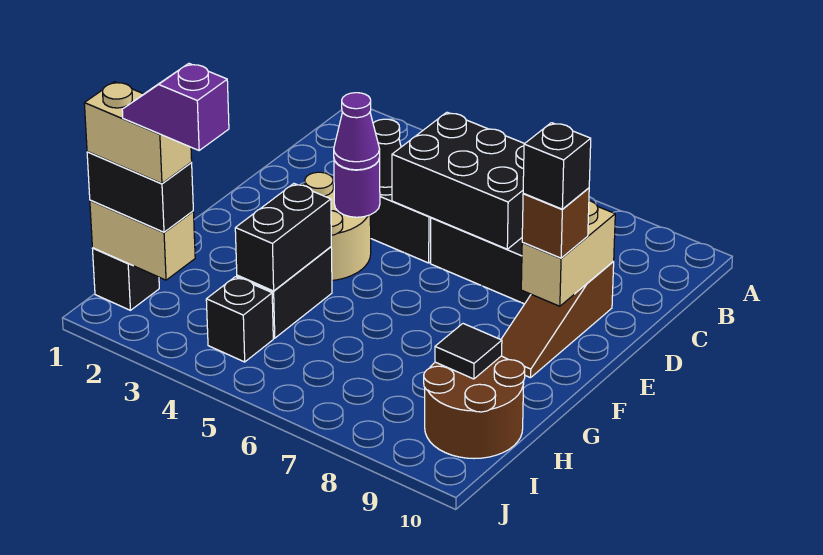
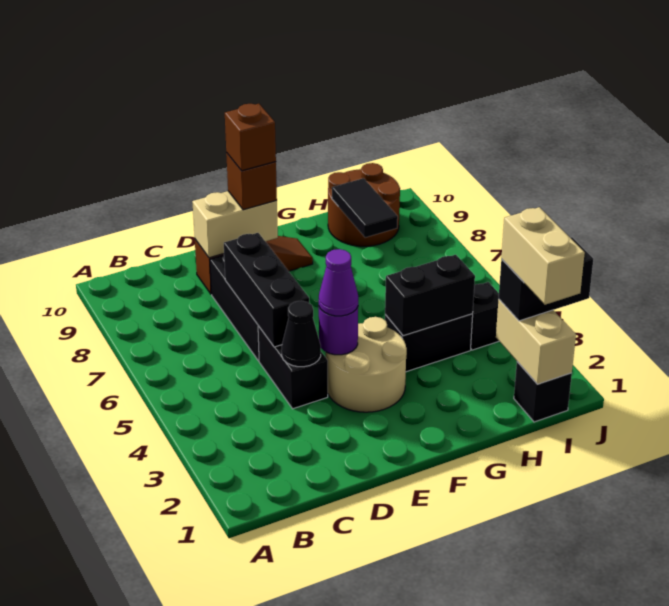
black 2x3 brick [392,112,524,249] -> black 1x3 brick [224,233,309,347]
black 1x1 brick [523,123,591,209] -> brown 1x1 brick [225,104,276,171]
black 1x1 tile [435,324,502,379] -> black 1x2 tile [332,178,398,238]
black 1x2 brick [87,152,193,232] -> black 1x2 brick turned to [499,237,593,321]
purple 1x2 slope [122,64,229,150] -> none

